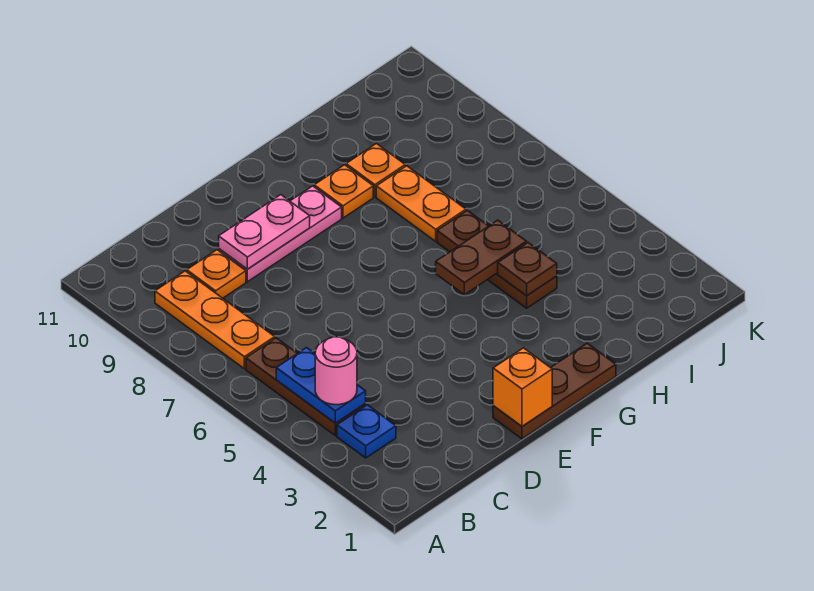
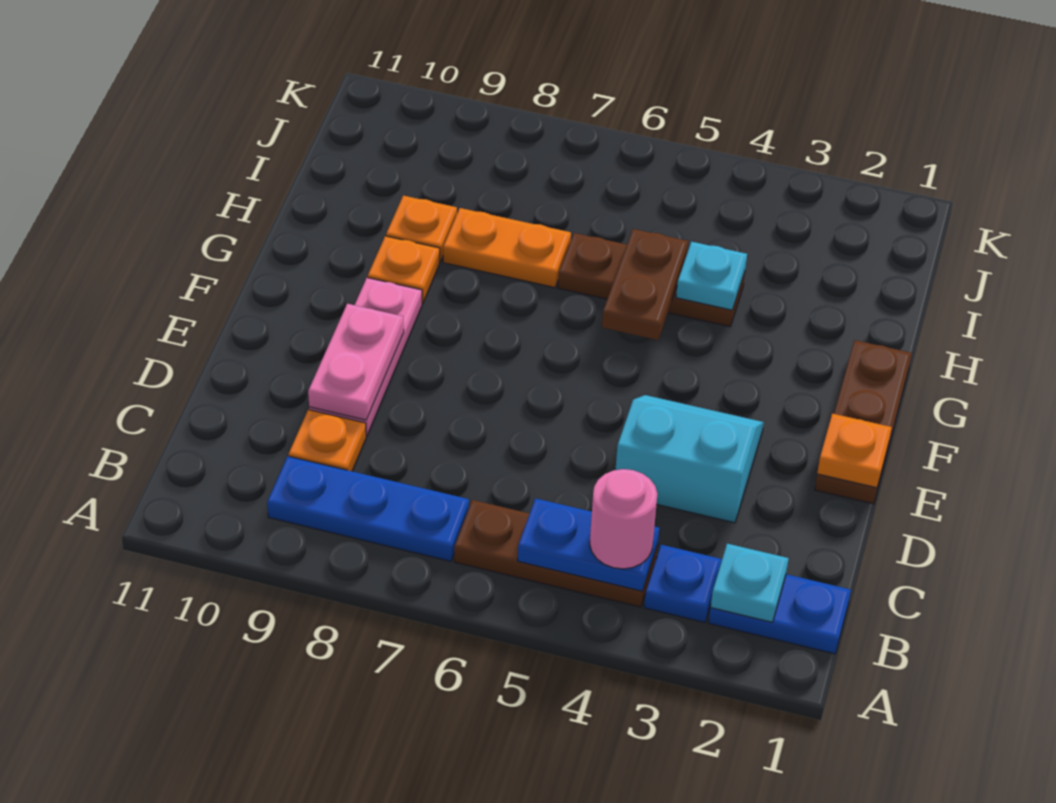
none -> blue 1x2 plate [709,574,851,654]
none -> cyan 1x1 plate [711,544,789,622]
orange 1x3 plate [155,271,275,369] -> blue 1x3 plate [267,456,469,561]
none -> cyan 2x2 slope [616,395,764,523]
orange 1x1 brick [493,348,552,426] -> orange 1x1 plate [817,414,892,488]
brown 1x1 plate [498,243,557,296] -> cyan 1x1 plate [676,242,747,310]

